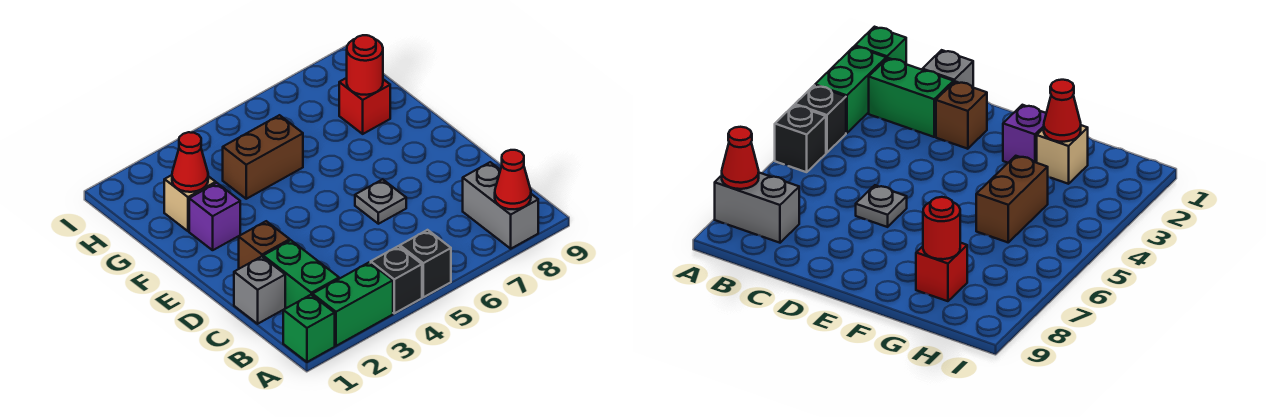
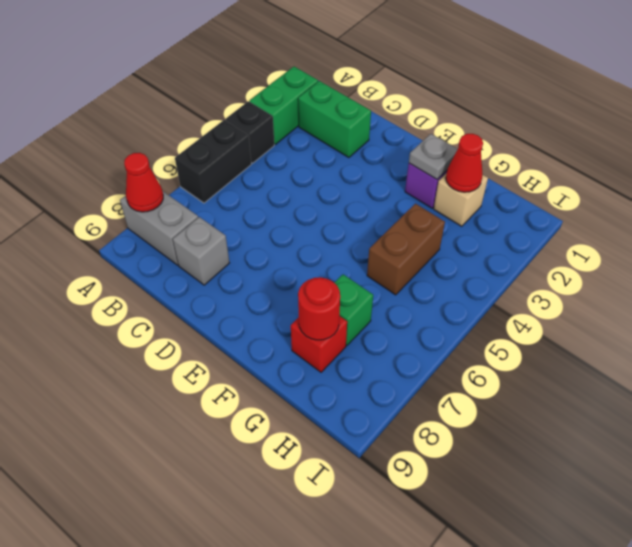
green 1x1 brick [283,295,335,362] -> green 1x1 brick moved to [334,274,373,345]
black 1x1 brick [400,230,451,297] -> black 1x2 brick [175,120,251,203]
grey 1x1 brick [234,256,285,324] -> grey 1x1 brick moved to [173,217,229,285]
brown 1x1 brick [239,221,290,269] -> none
grey 1x1 plate [355,179,406,224] -> grey 1x1 plate moved to [409,134,458,179]

